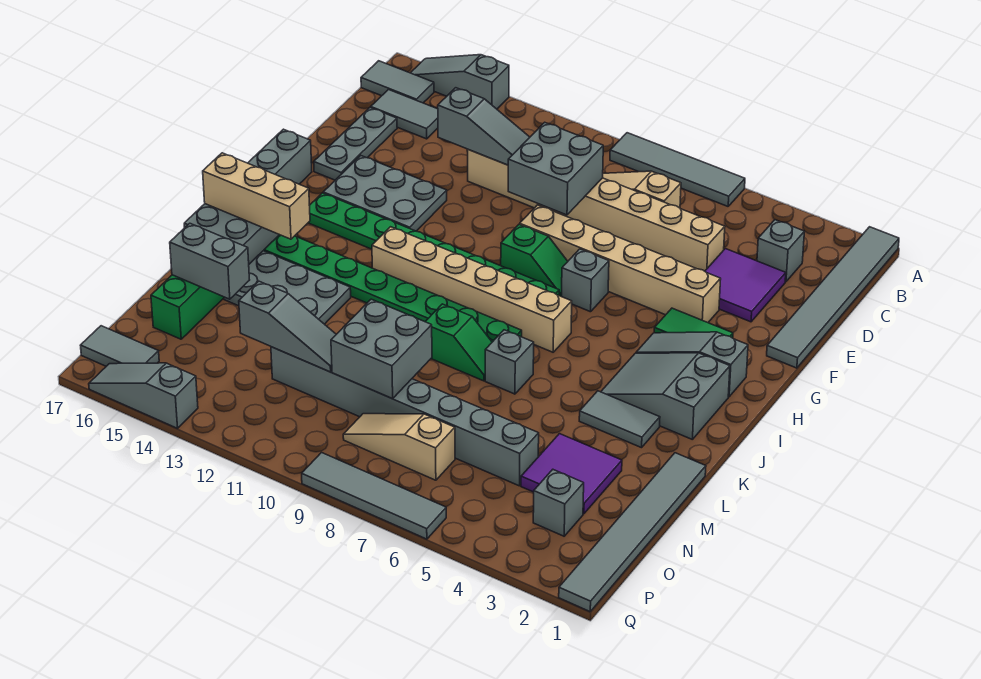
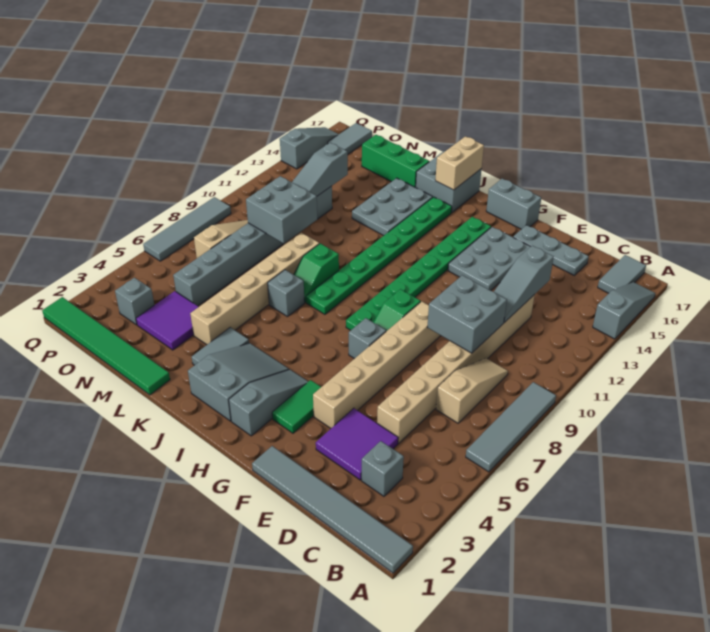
grey 1x2 tile [371,90,438,139] -> none
tan 1x6 brick [372,227,572,352] -> tan 1x6 brick moved to [190,233,319,345]
tan 1x3 brick [203,153,310,239] -> tan 1x2 brick [435,136,484,190]
grey 1x6 tile [559,453,706,612] -> green 1x6 tile [42,297,170,395]
grey 1x2 brick [170,223,249,299] -> none

